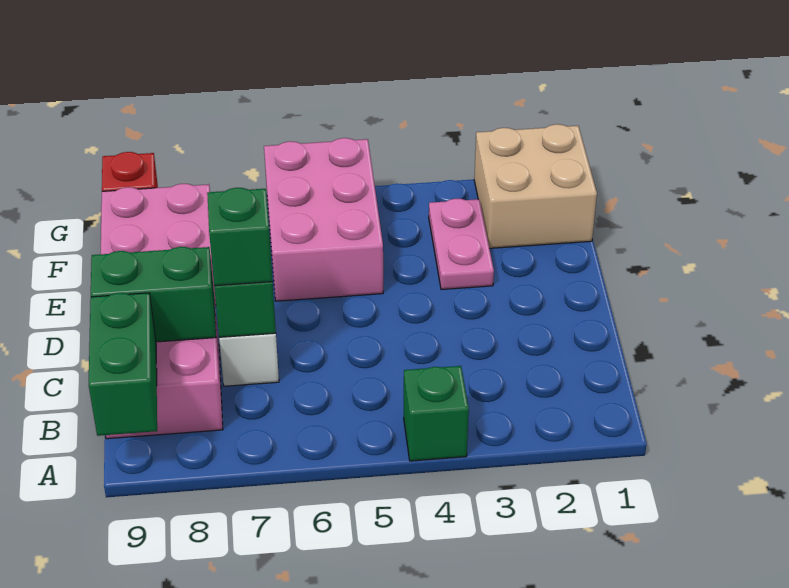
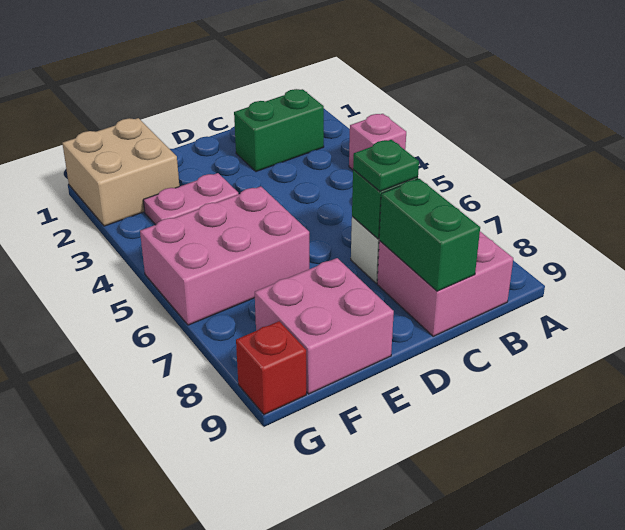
green 1x1 brick [404,366,469,461] -> pink 1x1 brick [349,114,406,170]
green 1x2 brick [89,293,157,436] -> green 1x2 brick moved to [234,89,324,172]
green 1x1 brick [207,188,273,286] -> green 1x1 plate [353,140,419,191]

